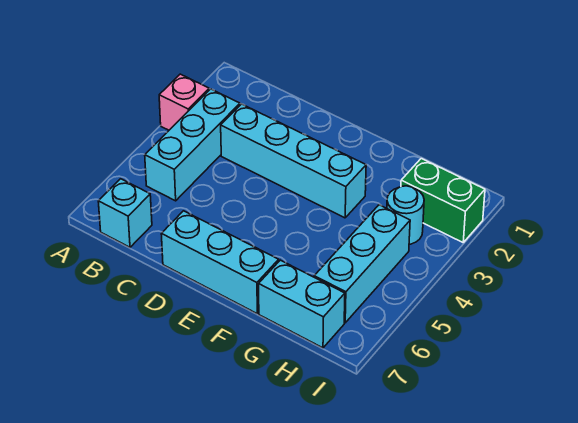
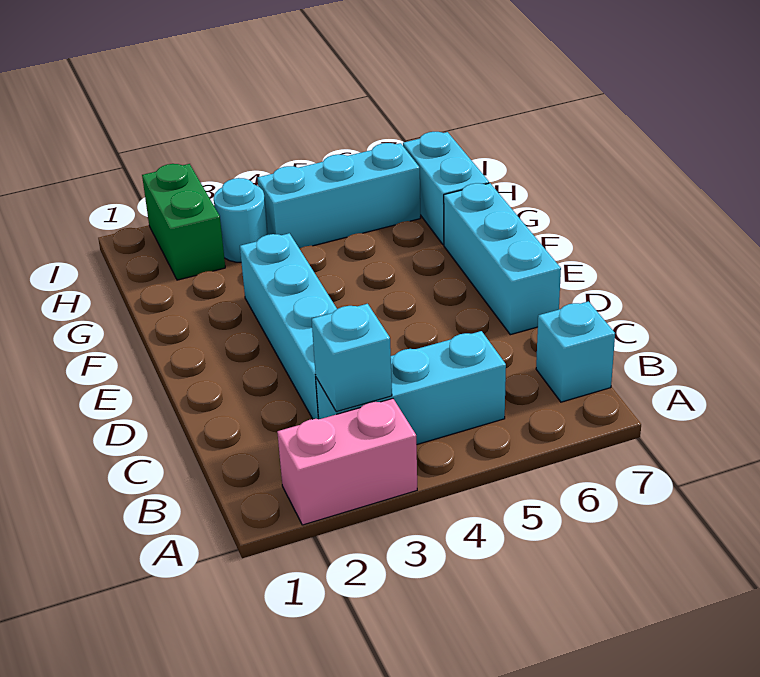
pink 1x1 brick [159,74,209,130] -> pink 1x2 brick [277,399,417,525]
none -> cyan 1x1 brick [312,304,392,412]

